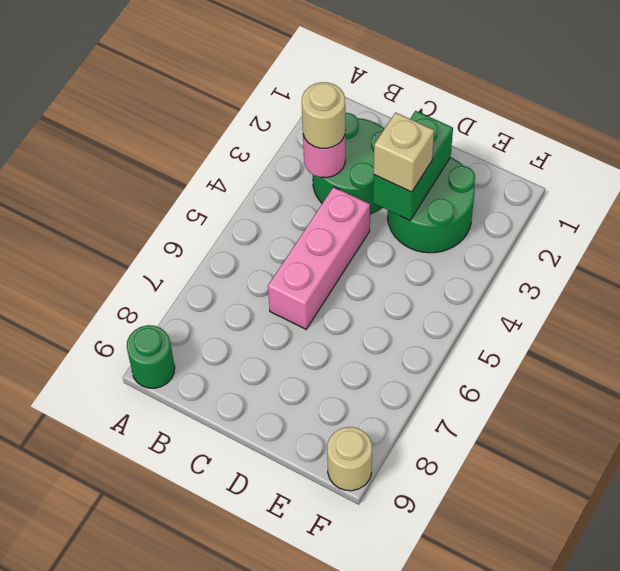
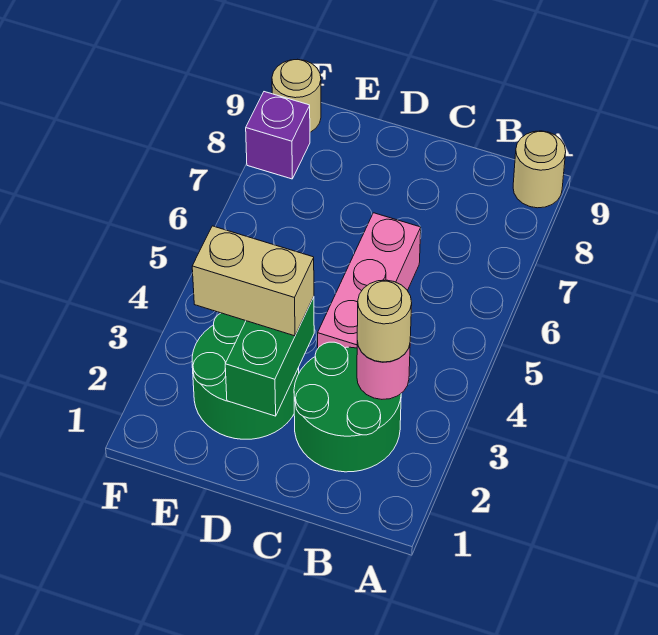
green 1x1 round brick [127,325,175,388] -> tan 1x1 round brick [513,131,566,208]
tan 1x1 brick [374,112,434,192] -> tan 1x2 brick [192,226,314,336]
none -> purple 1x1 brick [246,92,310,179]

